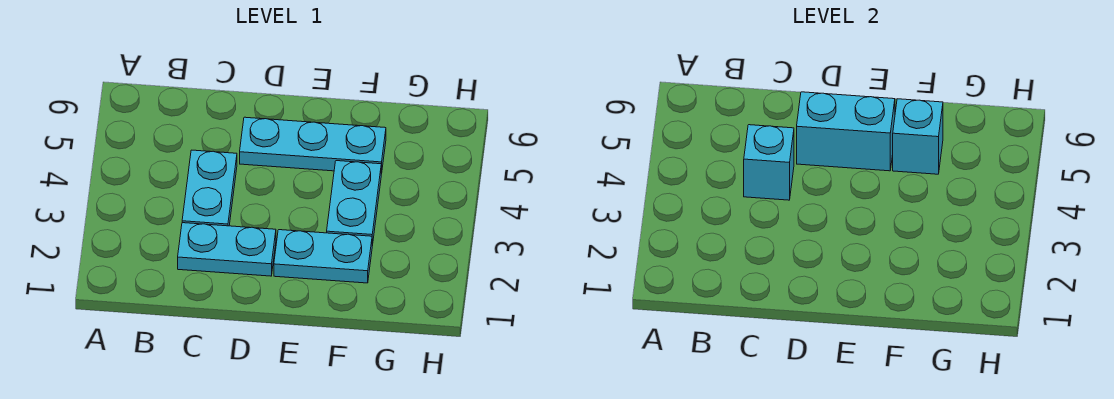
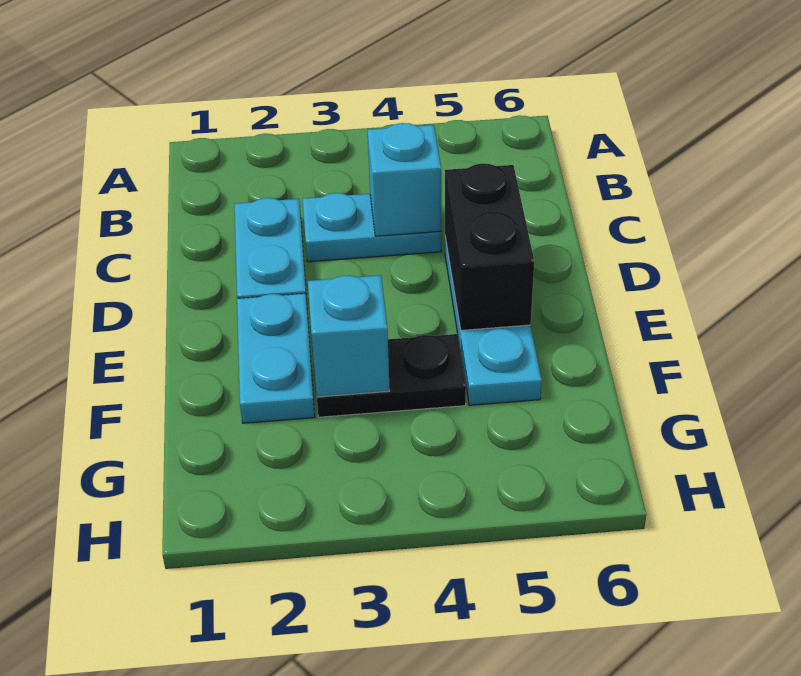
cyan 1x2 brick [797,92,895,171] -> black 1x2 brick [445,164,534,330]
cyan 1x2 plate [327,161,381,246] -> black 1x2 plate [317,334,466,417]
cyan 1x1 brick [893,99,943,174] -> cyan 1x1 brick moved to [308,275,390,397]

